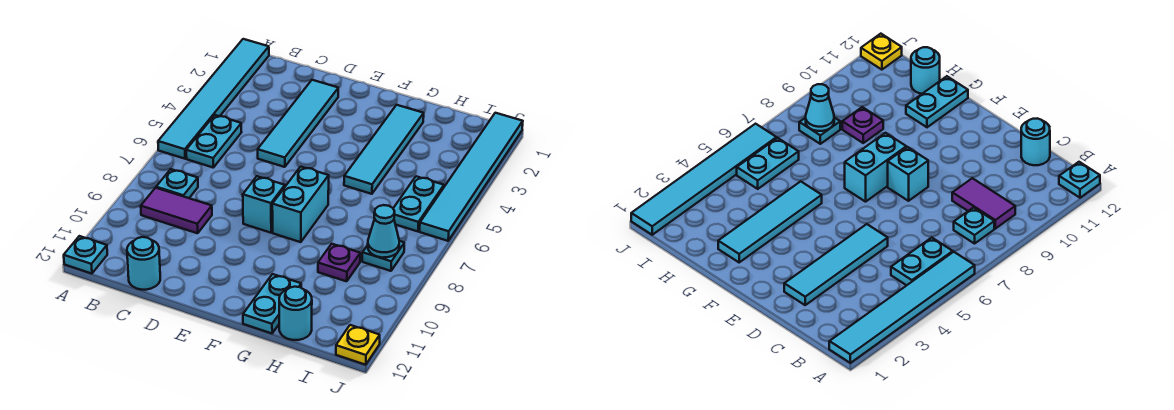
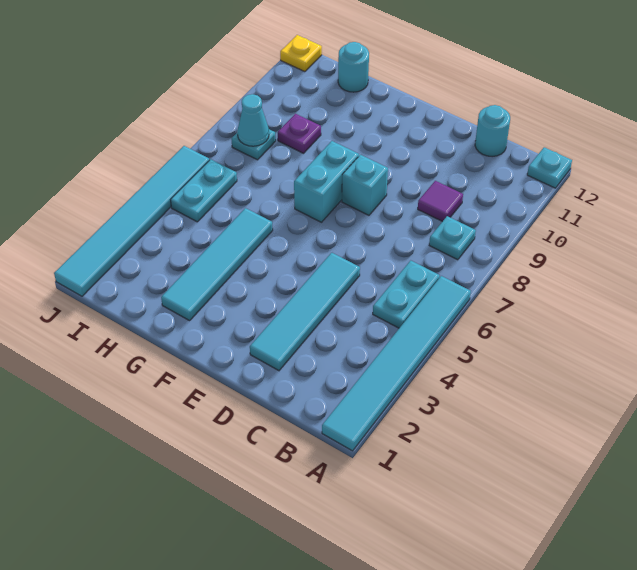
purple 1x2 tile [141,188,212,233] -> purple 1x1 tile [418,181,463,222]
cyan 1x2 plate [243,274,301,333] -> none

